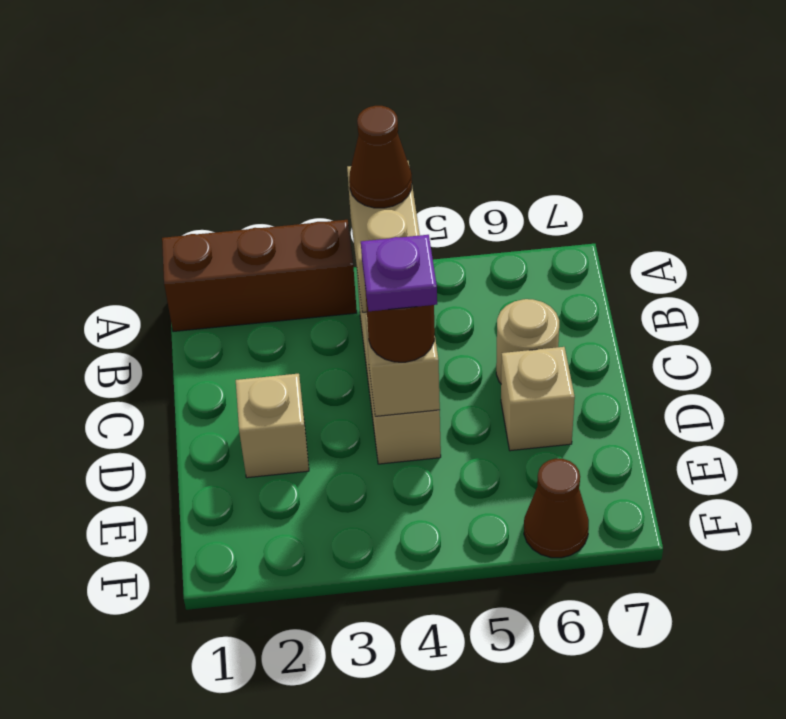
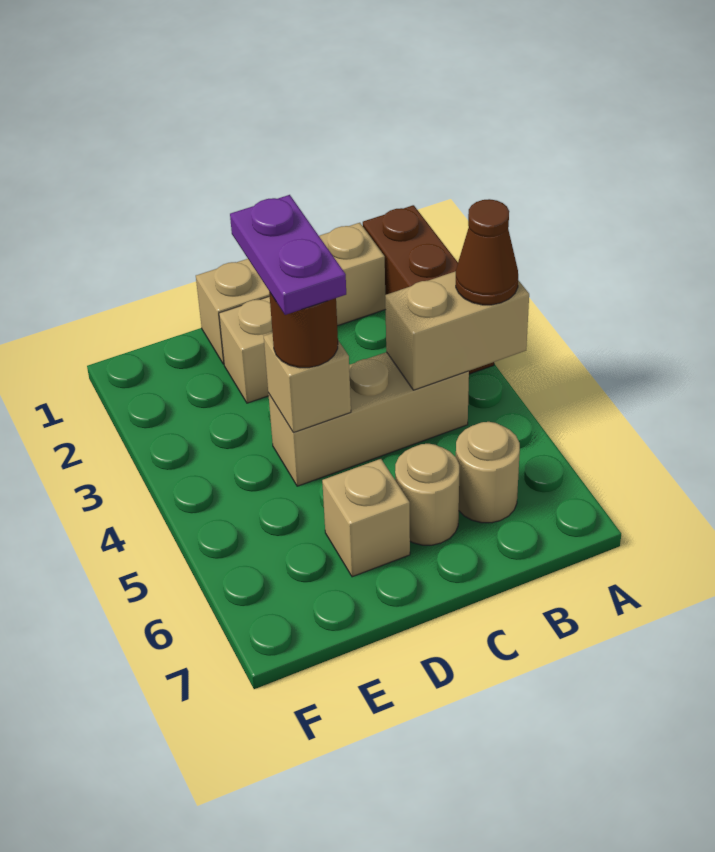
none -> tan 1x3 brick [196,223,386,364]
none -> tan 1x1 round brick [456,422,520,523]
purple 1x1 plate [361,235,437,311] -> purple 1x2 plate [230,195,346,315]
brown 1x1 cone [524,459,589,558] -> none

